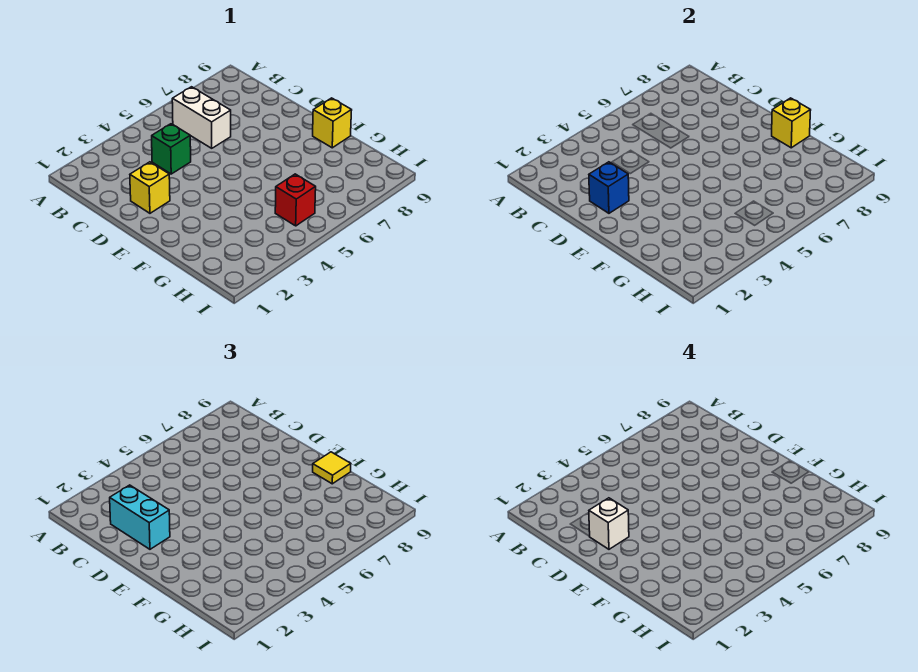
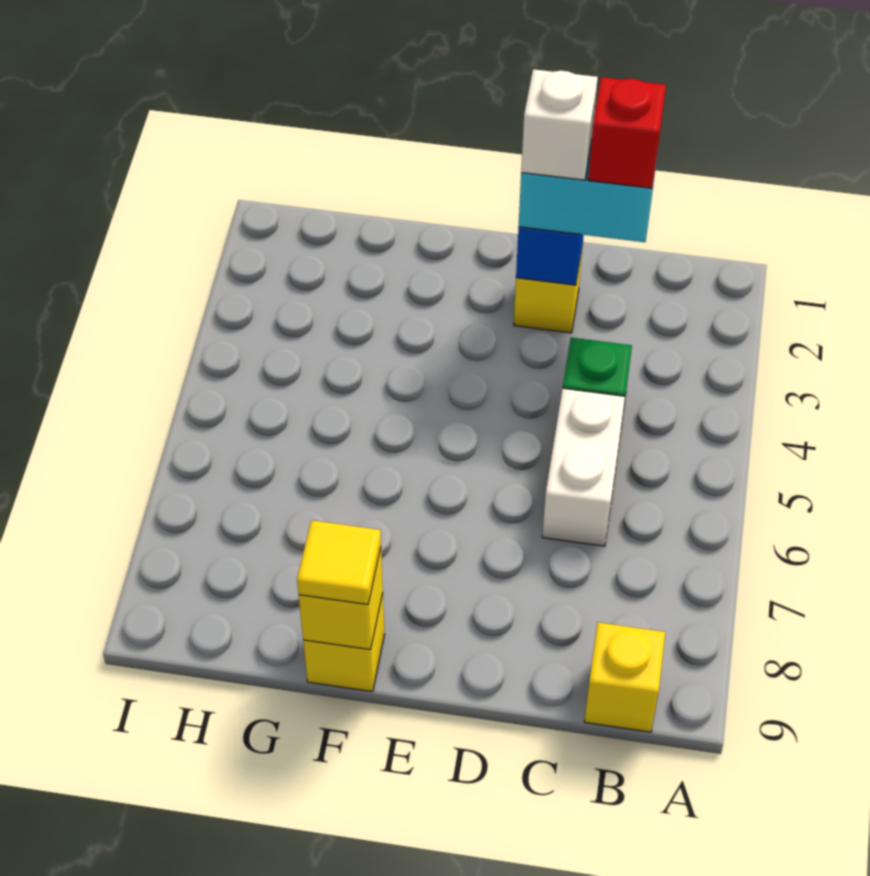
white 1x2 brick [172,87,231,148] -> white 1x2 brick turned to [542,388,625,546]
none -> yellow 1x1 brick [584,622,665,732]
red 1x1 brick [275,174,316,226] -> red 1x1 brick moved to [588,77,666,188]

